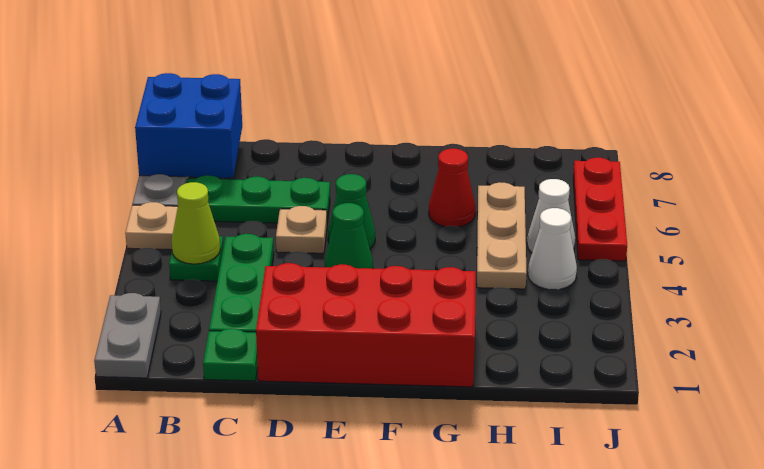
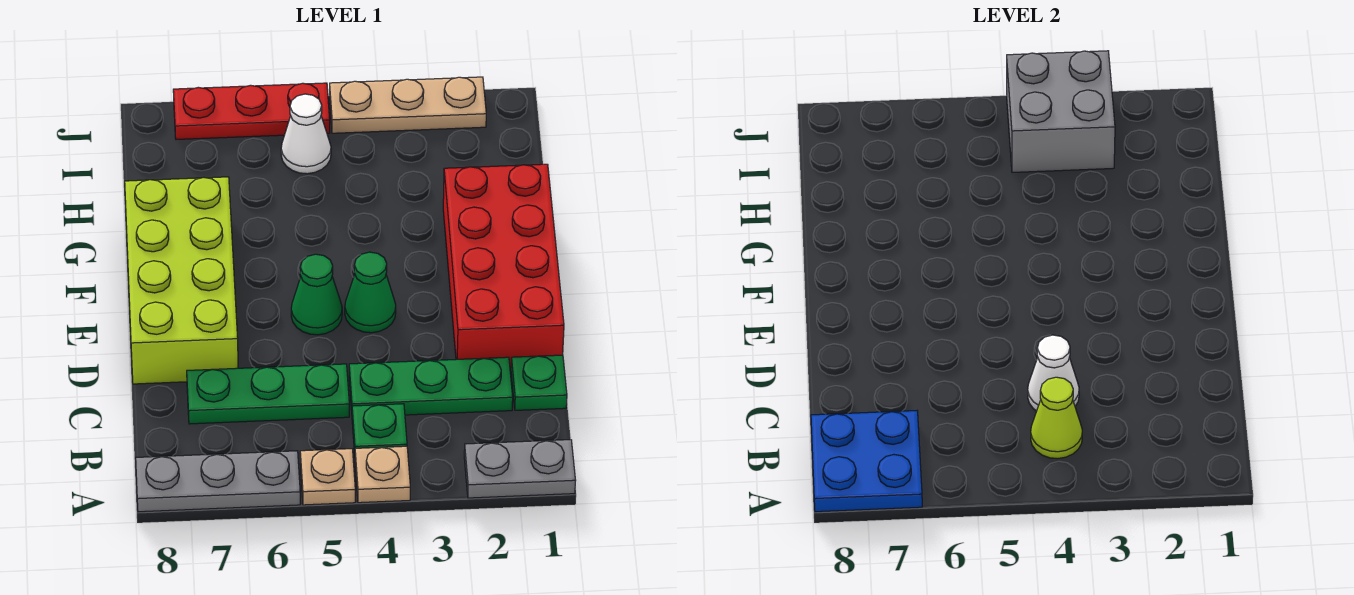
blue 2x2 brick [135,73,242,178] -> blue 2x2 plate [811,411,922,512]
green 1x3 plate [186,175,330,223] -> green 1x3 plate turned to [187,364,349,424]
tan 1x1 plate [276,206,327,253] -> tan 1x1 plate moved to [355,446,410,503]
none -> lime 2x4 brick [125,177,238,384]
red 1x1 cone [429,149,475,227] -> none
tan 1x3 plate [477,182,527,289] -> tan 1x3 plate moved to [330,77,486,133]
none -> grey 2x2 brick [1007,51,1115,172]
white 1x1 cone [528,208,577,289] -> white 1x1 cone moved to [1028,335,1079,411]

